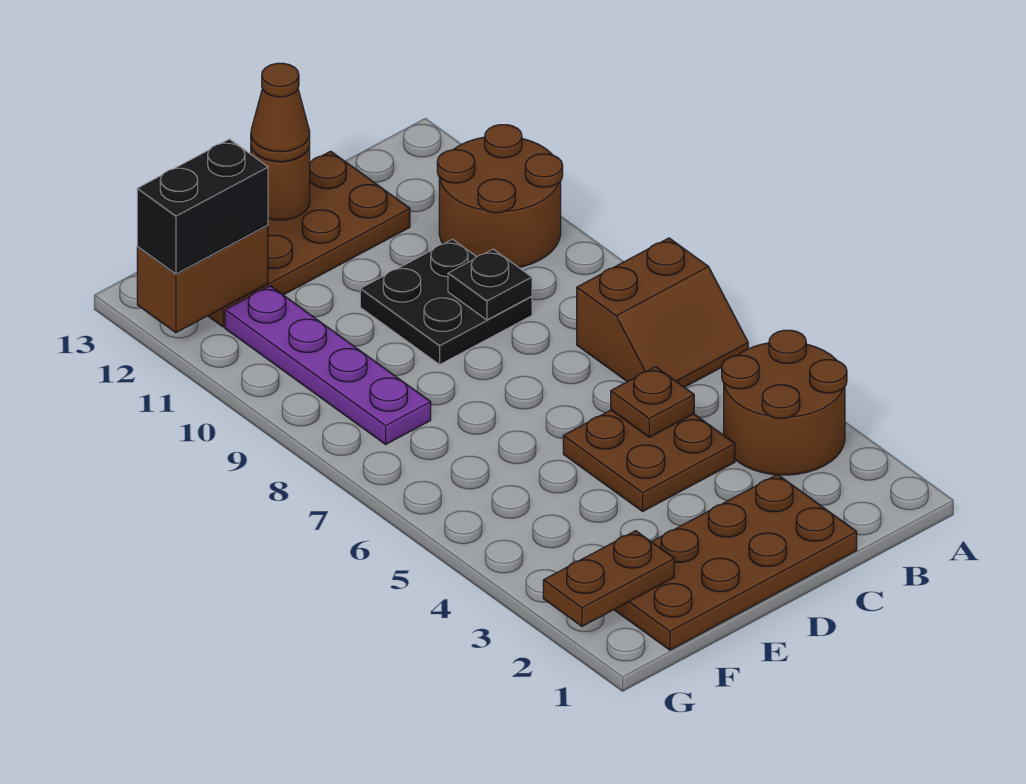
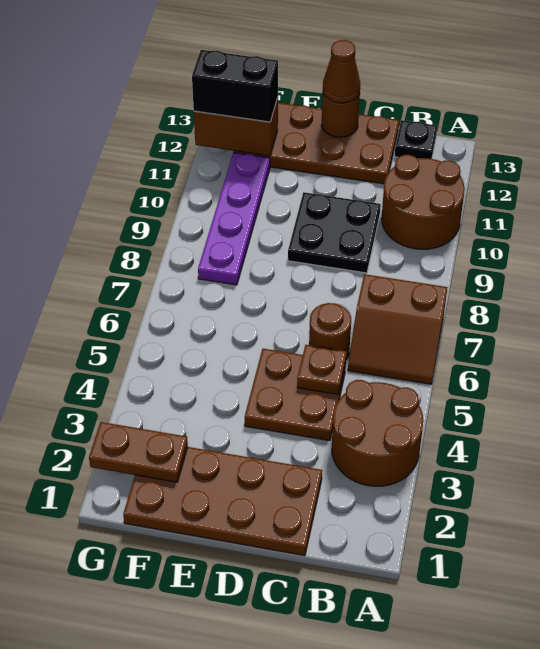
none -> brown 1x1 round brick [309,303,351,360]
black 1x1 plate [448,249,532,320] -> black 1x1 plate moved to [395,120,437,159]

